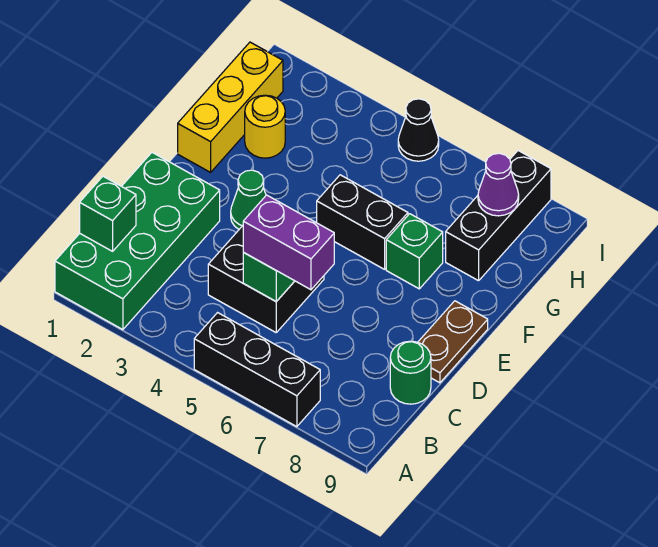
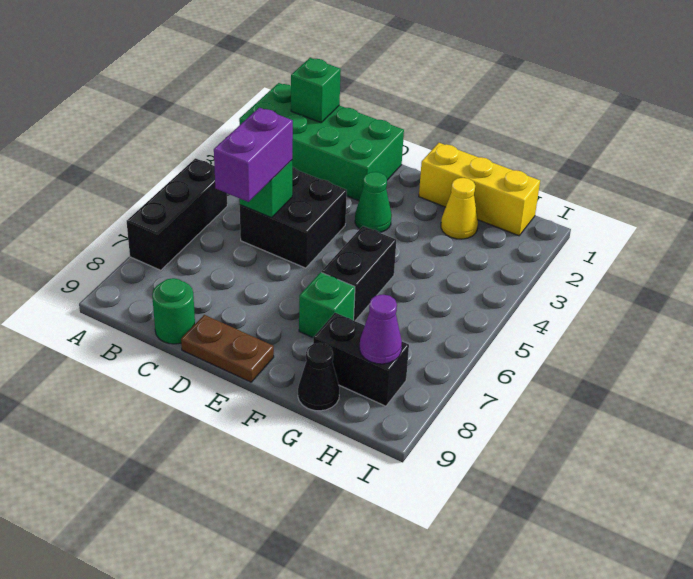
yellow 1x1 round brick [245,95,285,158] -> yellow 1x1 cone [441,178,478,239]
black 1x3 brick [446,151,551,281] -> black 1x2 brick [313,313,409,406]
black 1x1 cone [398,99,439,161] -> black 1x1 cone moved to [298,343,340,411]

